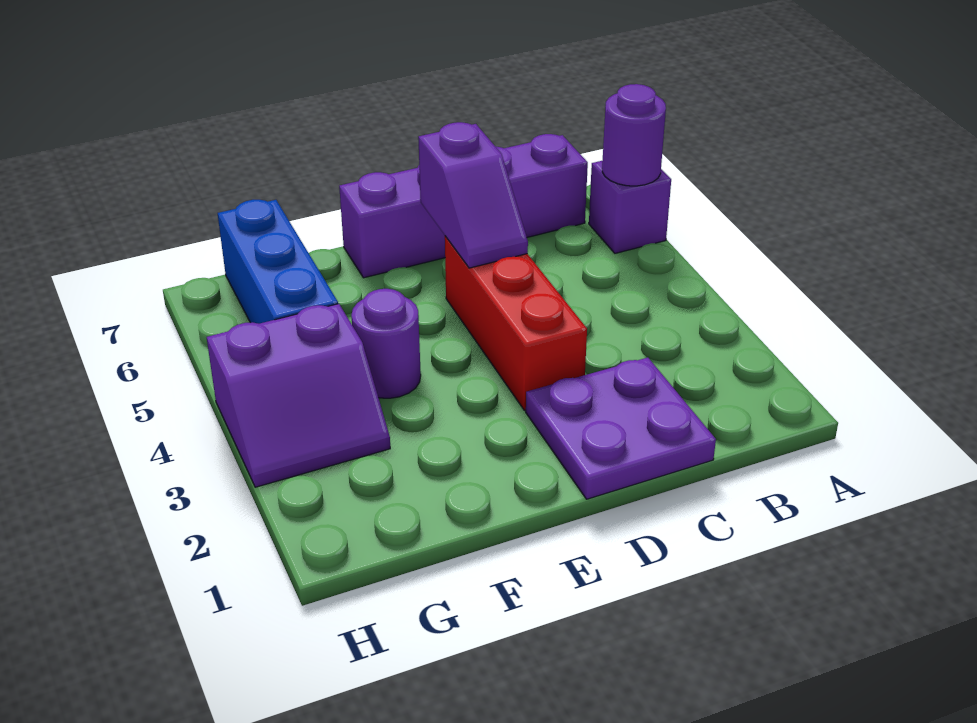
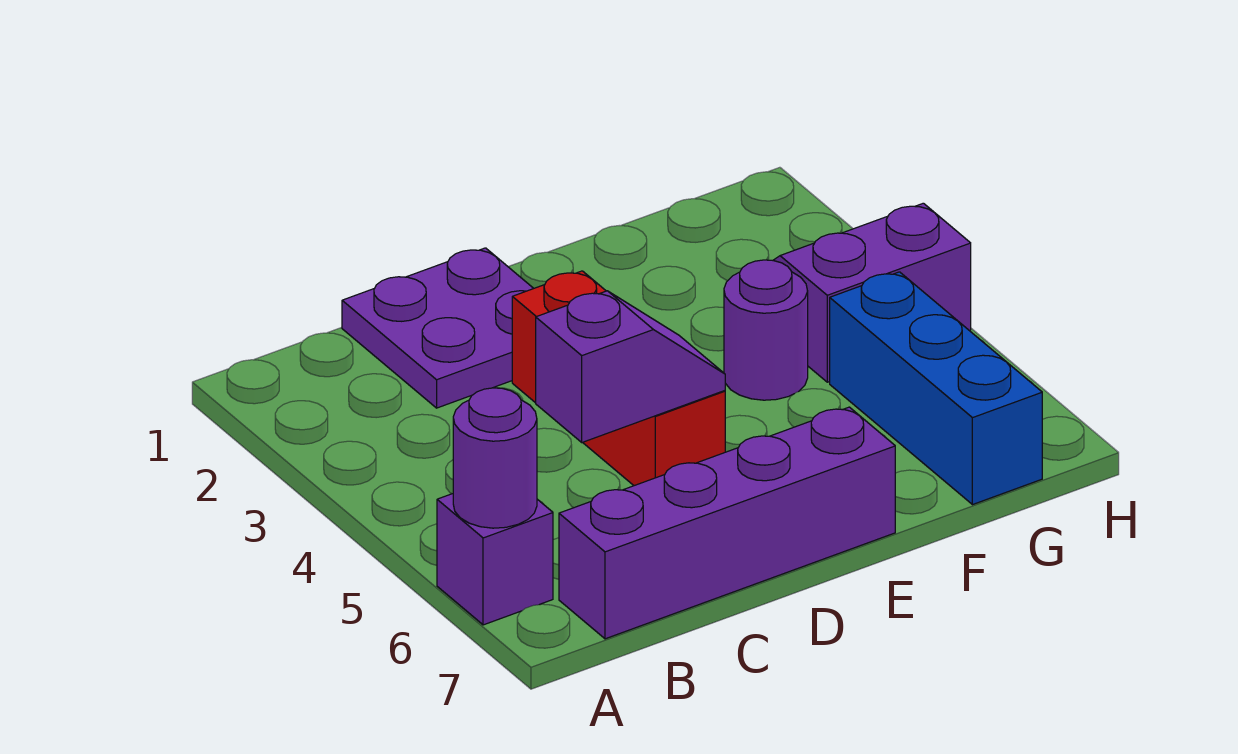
purple 1x2 slope [418,122,528,268] -> purple 1x2 slope turned to [536,291,725,442]

